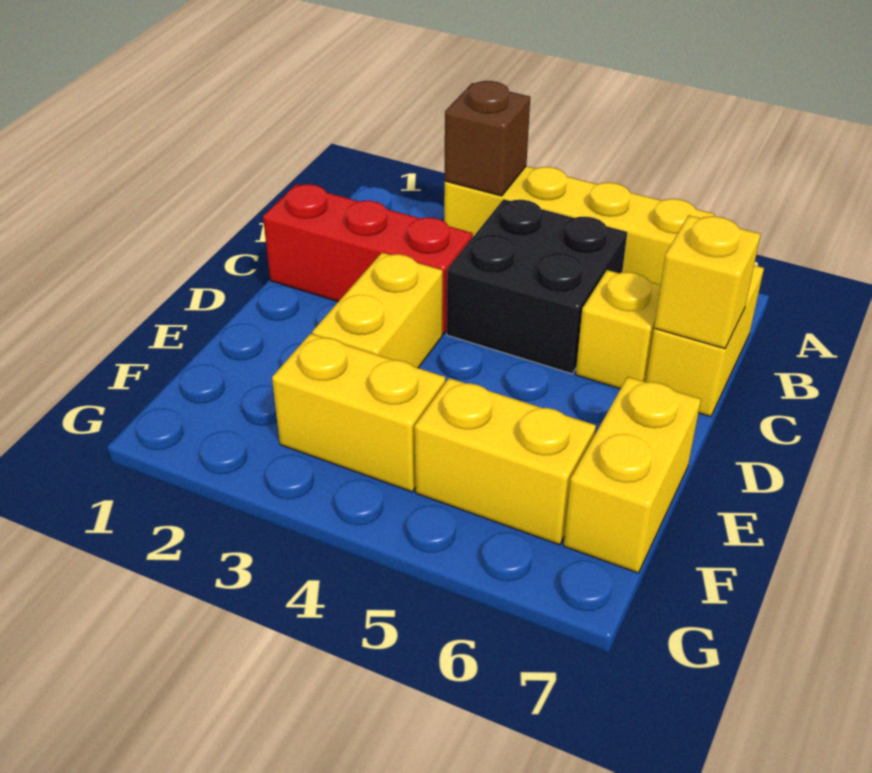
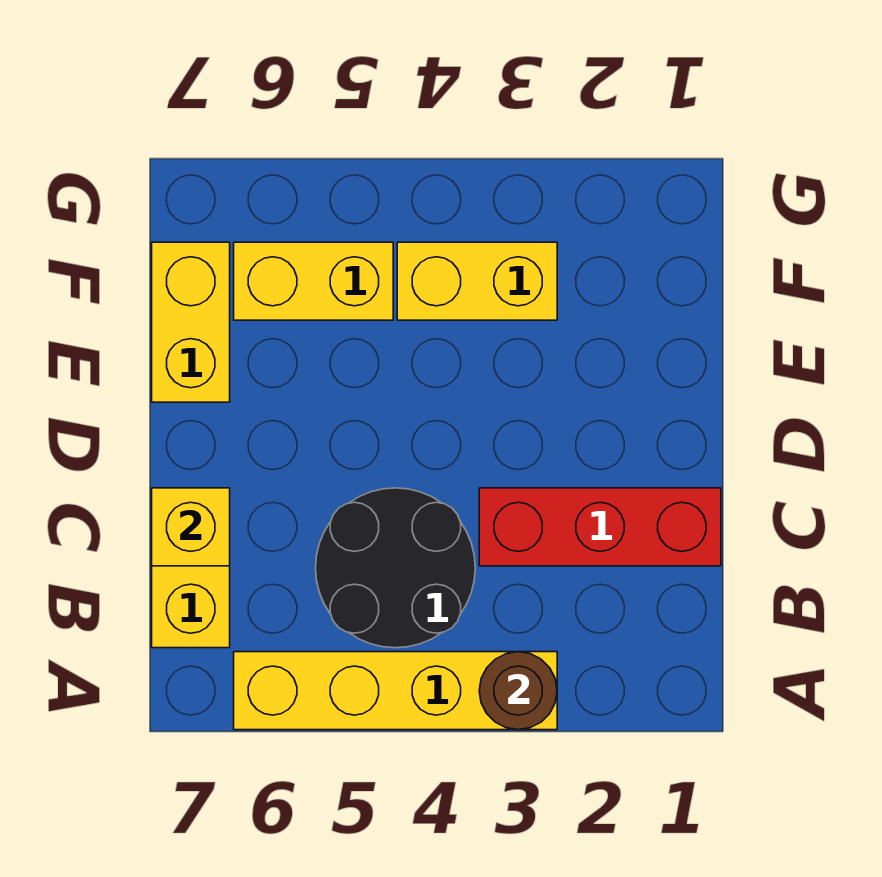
brown 1x1 brick [445,81,530,196] -> brown 1x1 round brick [479,652,557,730]
black 2x2 brick [447,199,627,374] -> black 2x2 round brick [316,488,475,648]
yellow 1x1 brick [576,270,661,389] -> none
yellow 1x2 brick [312,253,443,368] -> none

